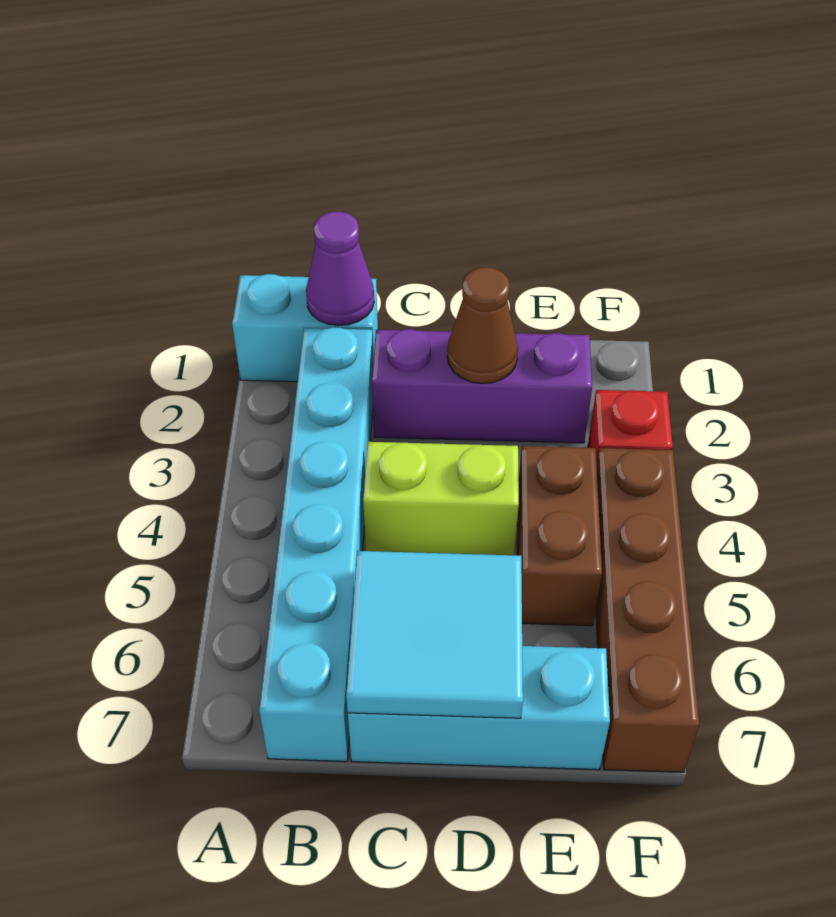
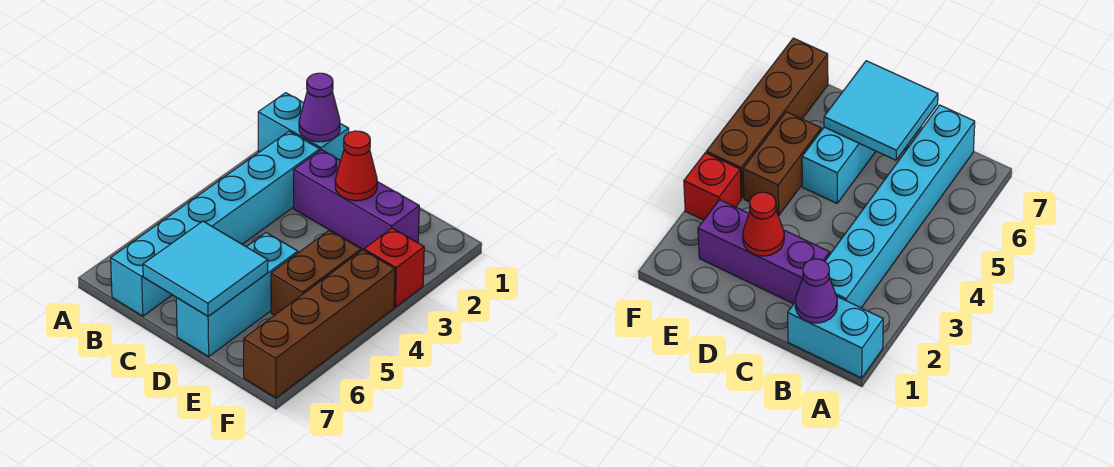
lime 1x2 brick [363,442,519,555] -> none
cyan 1x3 brick [348,646,610,770] -> cyan 1x3 brick turned to [176,233,298,357]
brown 1x1 cone [447,267,518,383] -> red 1x1 cone [335,131,377,201]

